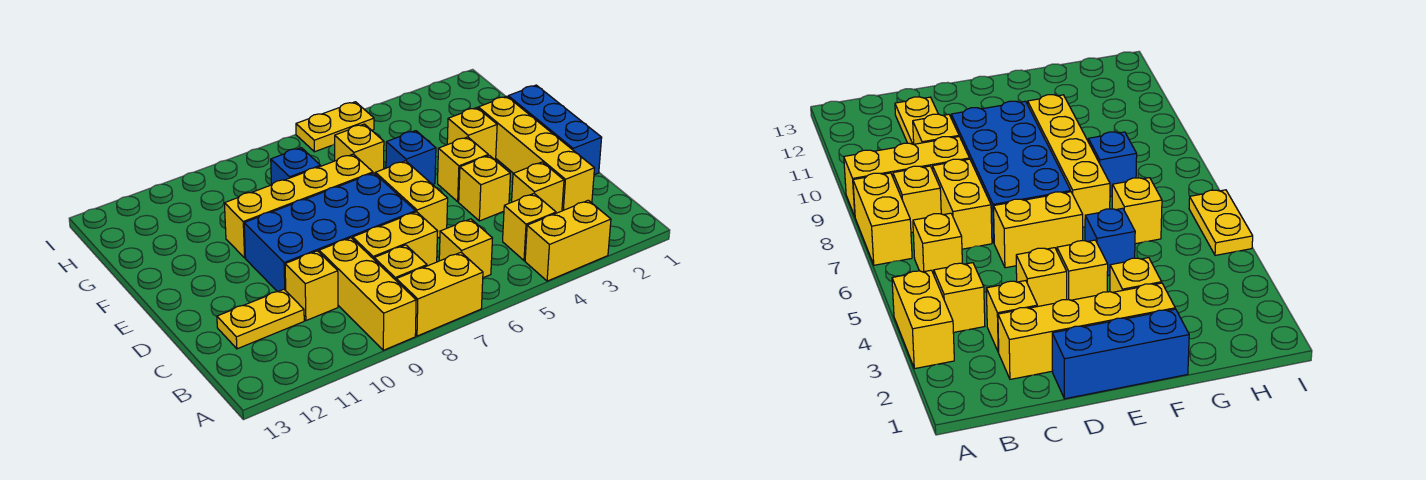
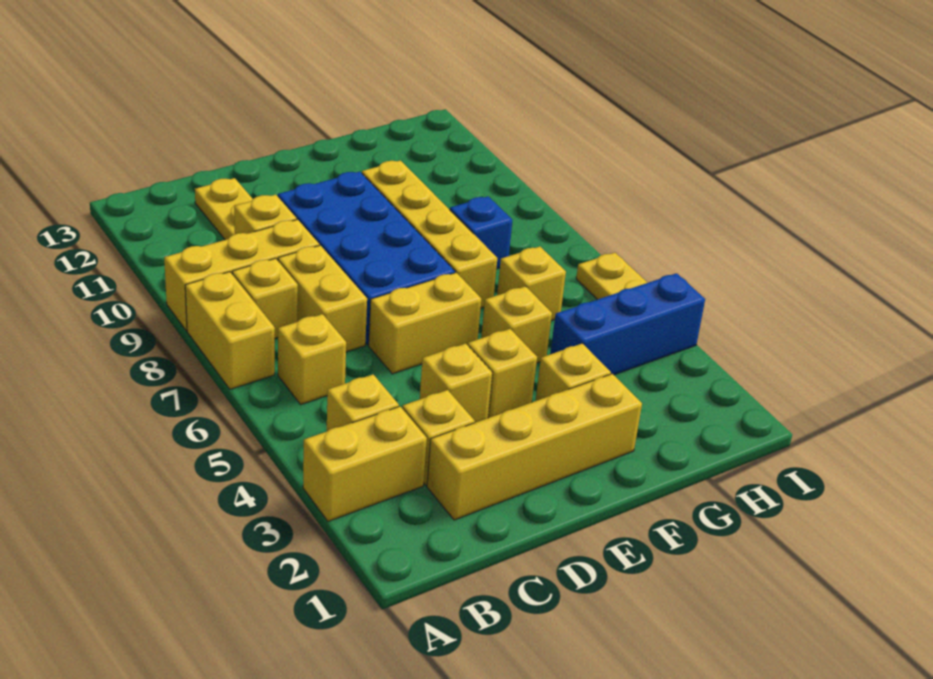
yellow 1x2 brick [525,200,611,281] -> yellow 1x2 brick turned to [303,406,427,521]
blue 1x3 brick [508,85,602,175] -> blue 1x3 brick moved to [550,273,705,375]
blue 1x1 brick [386,131,436,185] -> yellow 1x1 brick [481,286,552,363]

